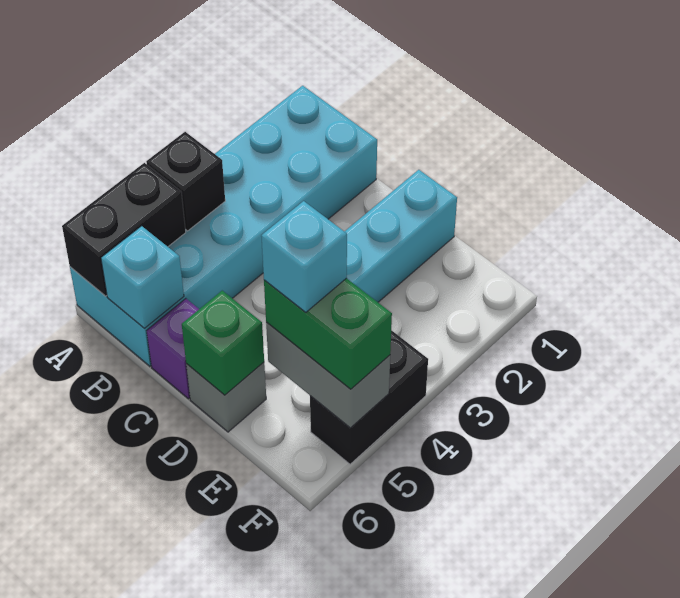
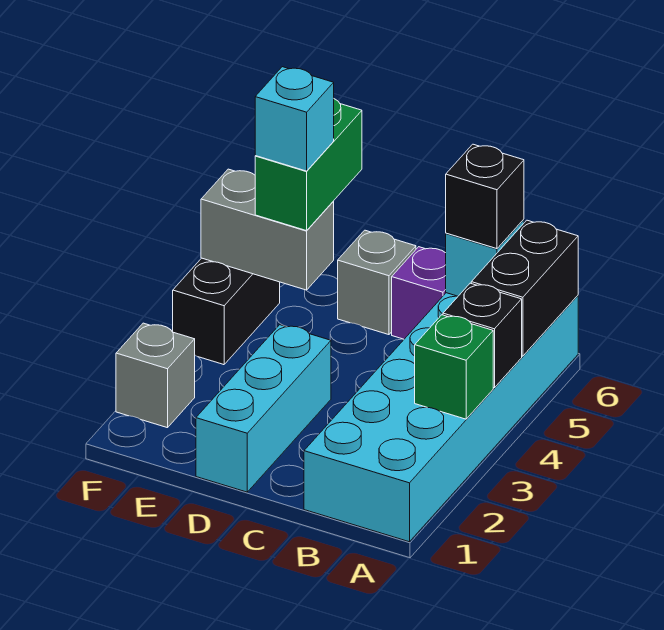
none -> black 1x1 brick [446,144,524,249]
green 1x1 brick [182,291,264,395] -> green 1x1 brick moved to [415,315,493,419]
green 1x2 brick [264,278,392,389] -> green 1x2 brick turned to [255,99,362,231]
none -> grey 1x1 brick [116,323,195,428]

